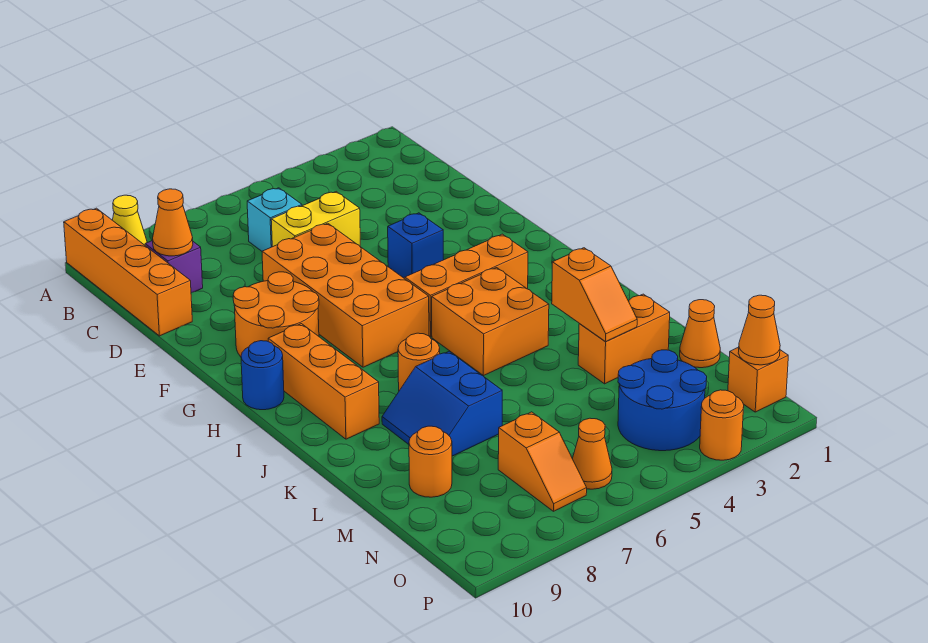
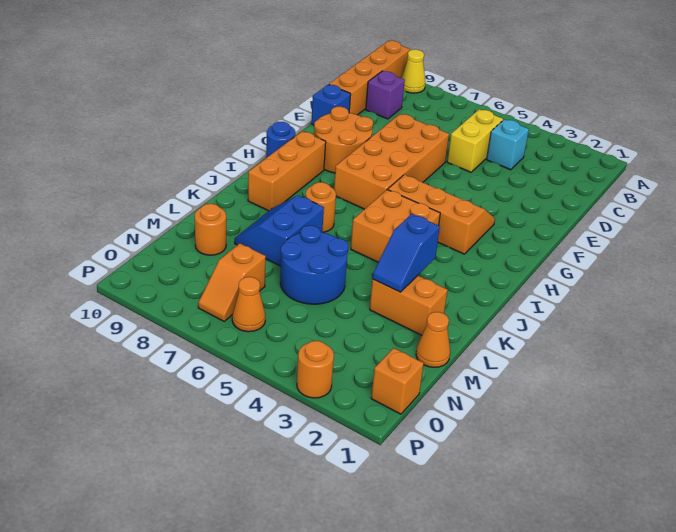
cyan 1x1 brick [247,188,302,251] -> cyan 1x1 brick moved to [487,119,529,170]
orange 1x1 cone [153,189,193,256] -> none
yellow 1x2 brick [271,192,360,247] -> yellow 1x2 brick turned to [447,109,503,172]
blue 1x1 brick [388,213,443,278] -> blue 1x1 brick moved to [311,84,351,125]
orange 1x2 slope [552,248,637,342] -> blue 1x2 slope [373,214,440,292]
blue 2x2 round brick [618,350,707,451] -> blue 2x2 round brick moved to [280,225,349,304]
orange 1x1 cone [738,295,780,365] -> none

